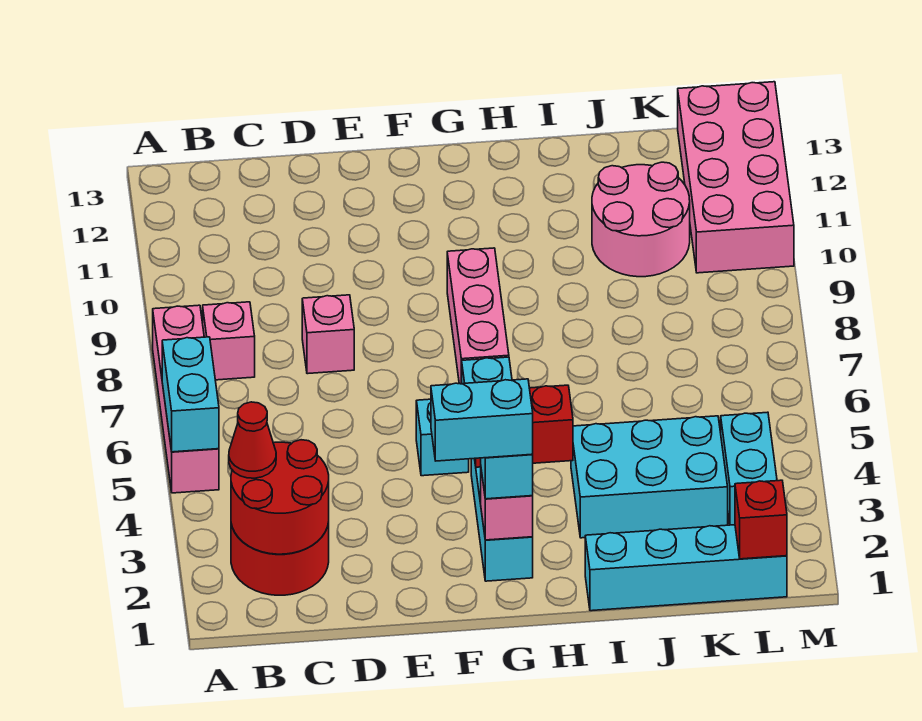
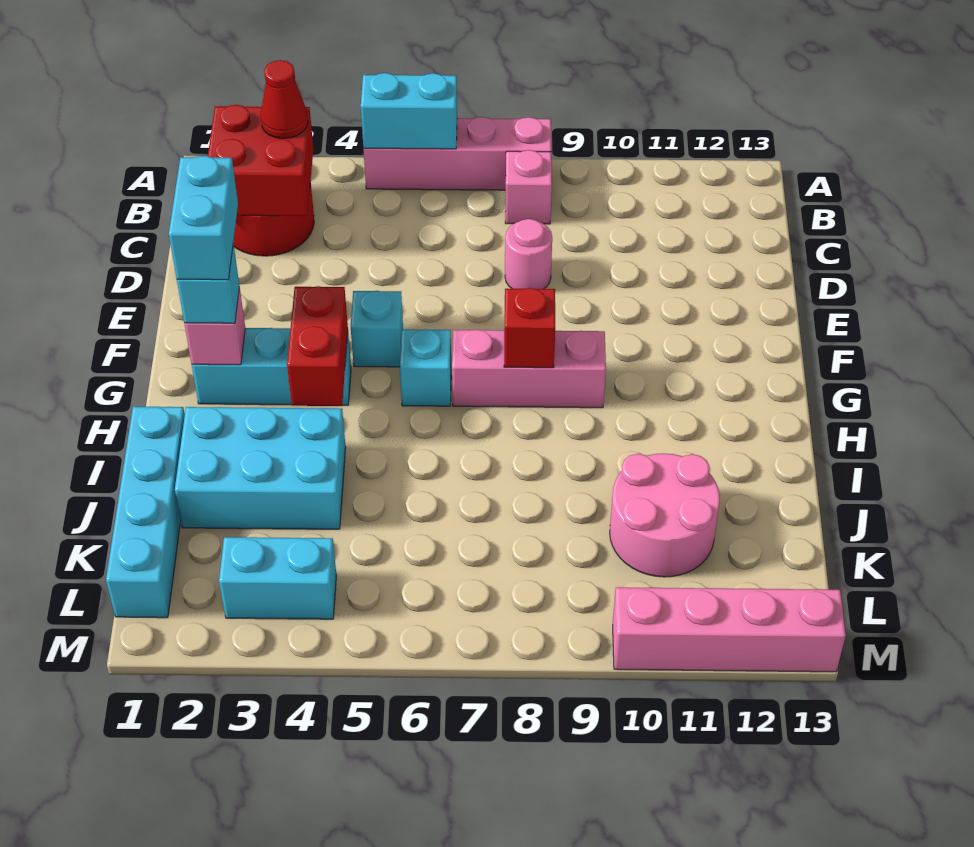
red 2x2 round brick [231,440,329,554] -> red 2x2 brick [208,105,313,216]
pink 1x1 brick [302,295,354,374] -> pink 1x1 round brick [505,219,552,289]
cyan 2x3 brick [571,416,728,538] -> cyan 2x3 brick turned to [175,407,346,529]
red 1x1 brick [735,480,787,559] -> red 1x1 brick moved to [504,288,555,368]
pink 2x4 brick [678,82,794,273] -> pink 1x4 brick [613,587,846,672]

